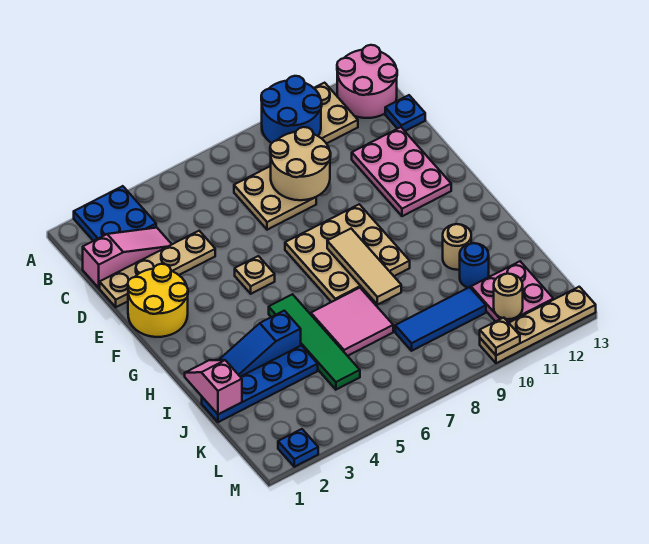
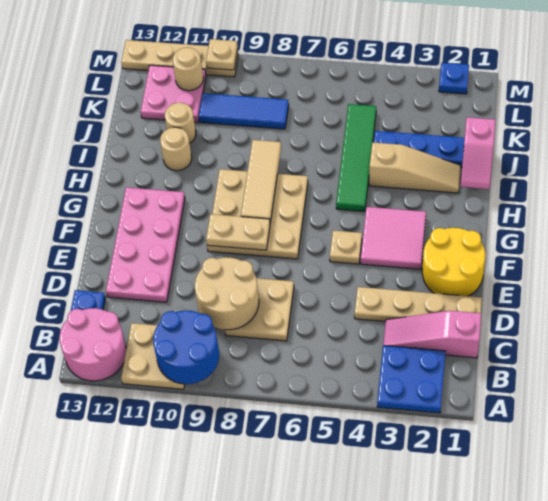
pink 2x3 plate [352,127,451,216] -> pink 2x4 plate [106,187,185,302]
none -> tan 1x2 plate [206,214,270,250]
blue 1x3 slope [219,311,301,377] -> tan 1x3 slope [369,142,461,193]
pink 2x2 tile [311,288,393,356] -> pink 2x2 tile moved to [361,207,426,269]
blue 1x1 round brick [460,243,489,288] -> tan 1x1 round brick [165,103,196,143]

